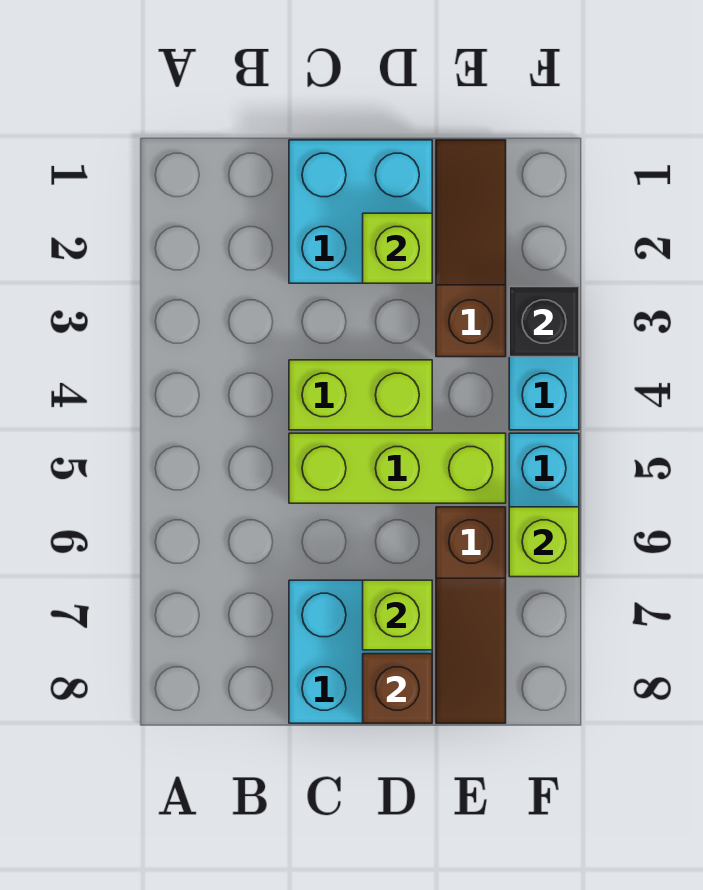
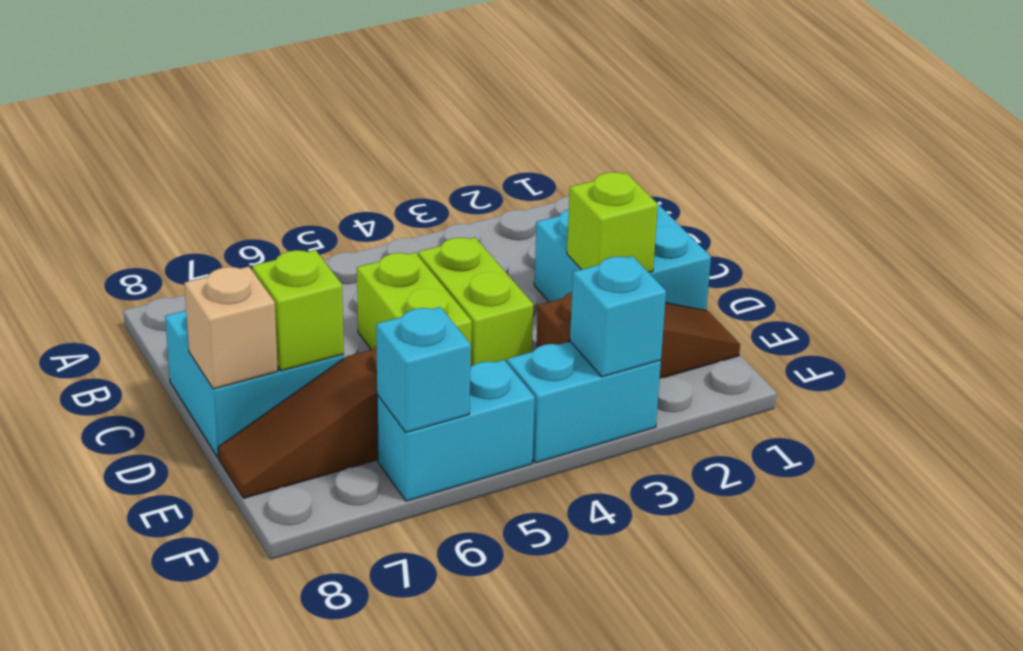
lime 1x3 brick [289,433,506,503] -> lime 1x2 brick [357,253,472,368]
brown 1x1 brick [363,654,432,723] -> tan 1x1 brick [184,267,278,389]
black 1x1 brick [509,287,579,357] -> cyan 1x1 brick [570,256,666,377]
lime 1x1 brick [509,507,579,577] -> cyan 1x1 brick [376,307,471,432]

